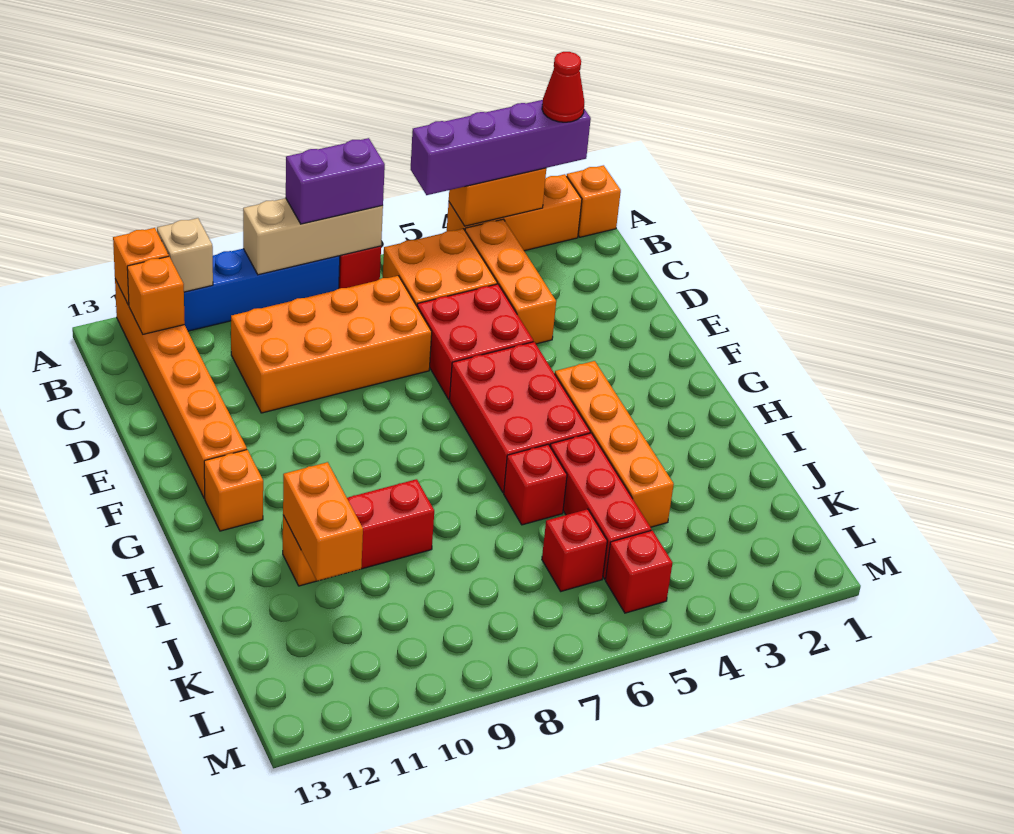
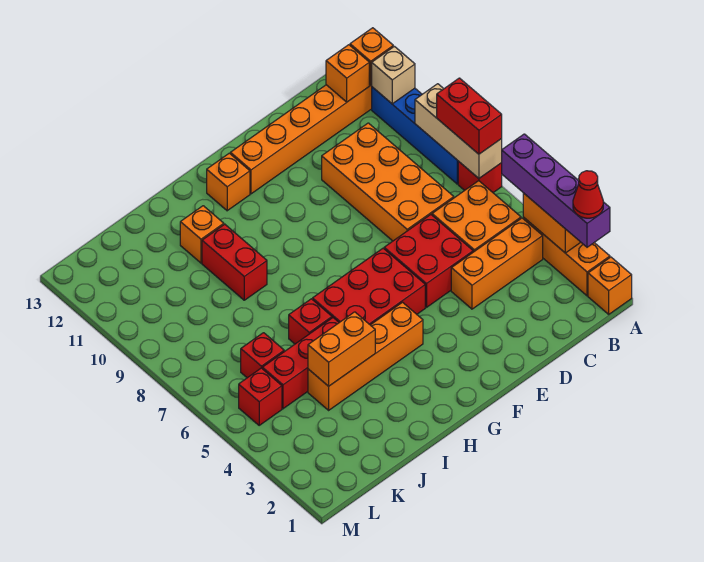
purple 1x2 brick [286,138,385,224] -> red 1x2 brick [437,78,502,154]
orange 1x2 brick [283,462,363,581] -> orange 1x2 brick moved to [308,312,375,386]

